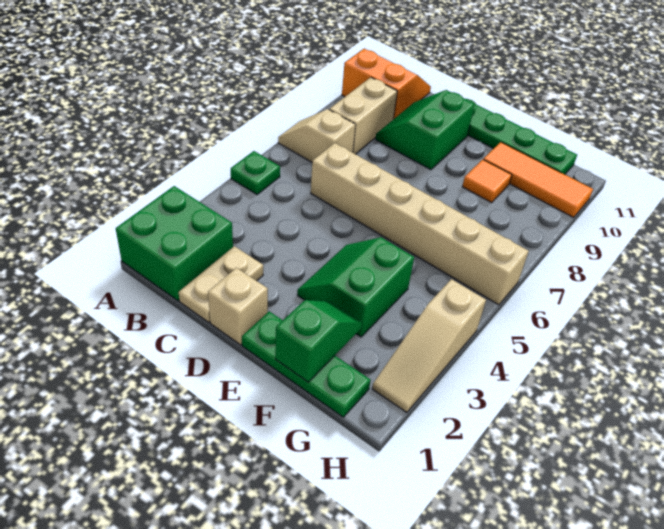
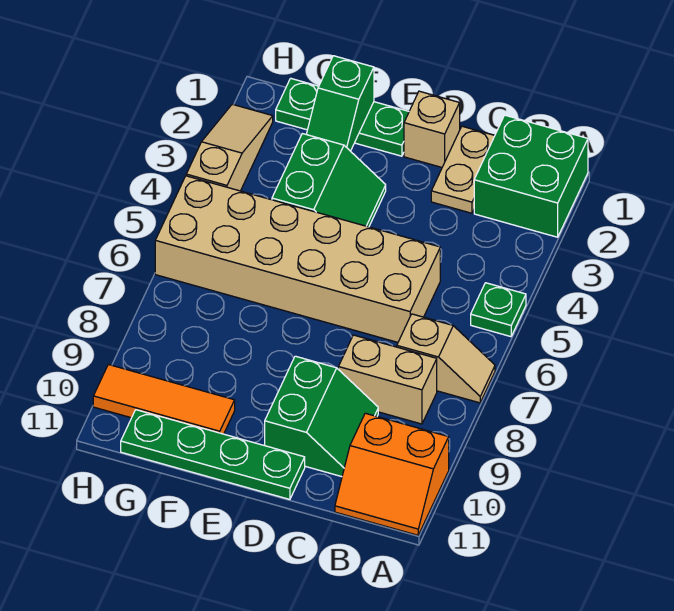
tan 1x2 brick [329,77,397,154] -> tan 1x2 brick turned to [338,335,437,424]
tan 1x6 brick [311,143,529,305] -> tan 2x6 brick [155,176,440,342]
orange 1x1 tile [462,159,512,203] -> none

